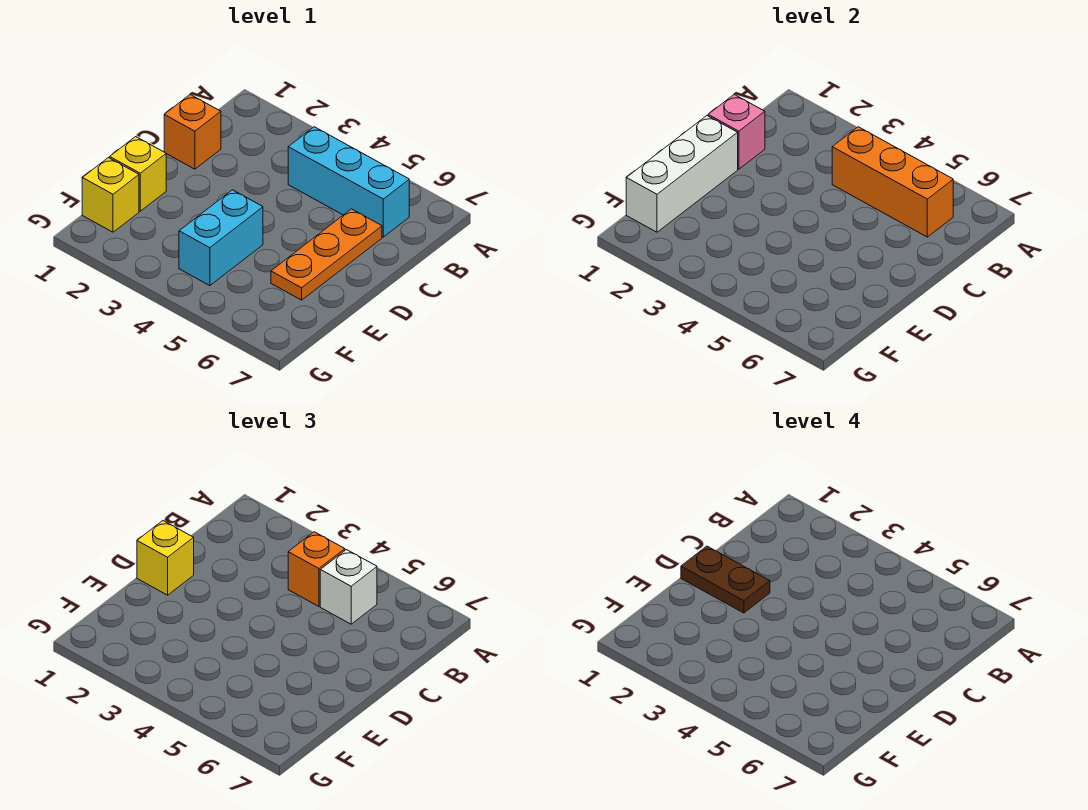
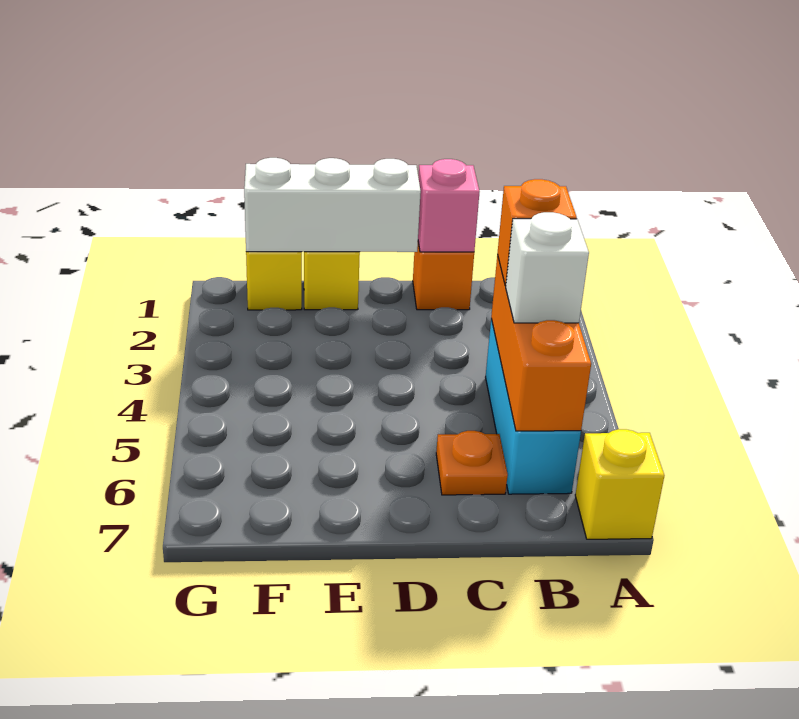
orange 1x3 plate [271,209,382,300] -> orange 1x1 plate [436,431,508,495]
yellow 1x1 brick [137,521,194,595] -> yellow 1x1 brick moved to [575,429,664,539]
brown 1x2 plate [681,546,770,613] -> none
cyan 1x2 brick [179,190,263,286] -> none

